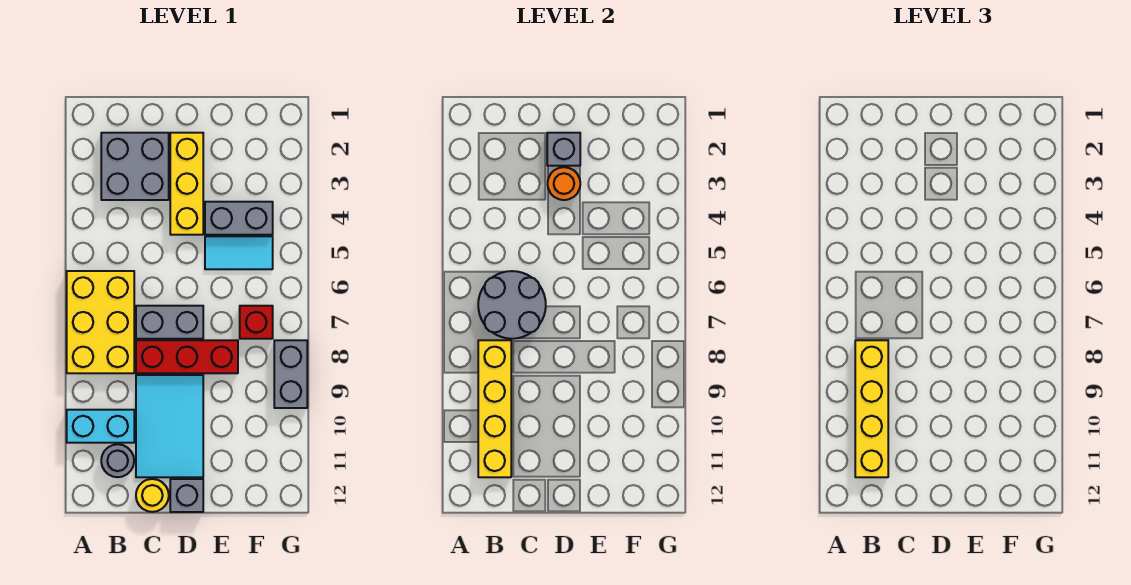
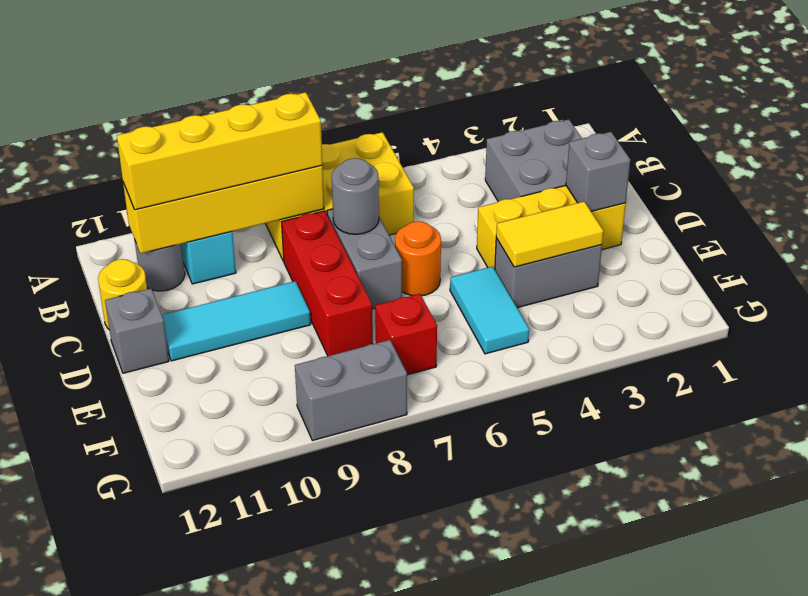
grey 2x2 round brick [478,271,546,339] -> grey 1x1 round brick [332,158,379,234]
cyan 2x3 tile [136,375,203,477] -> cyan 1x3 tile [162,281,311,361]
orange 1x1 round brick [548,167,580,200] -> orange 1x1 round brick moved to [395,221,441,296]
none -> yellow 1x2 tile [496,202,603,267]
grey 1x2 brick [205,202,273,235] -> grey 1x2 brick turned to [495,238,602,308]

